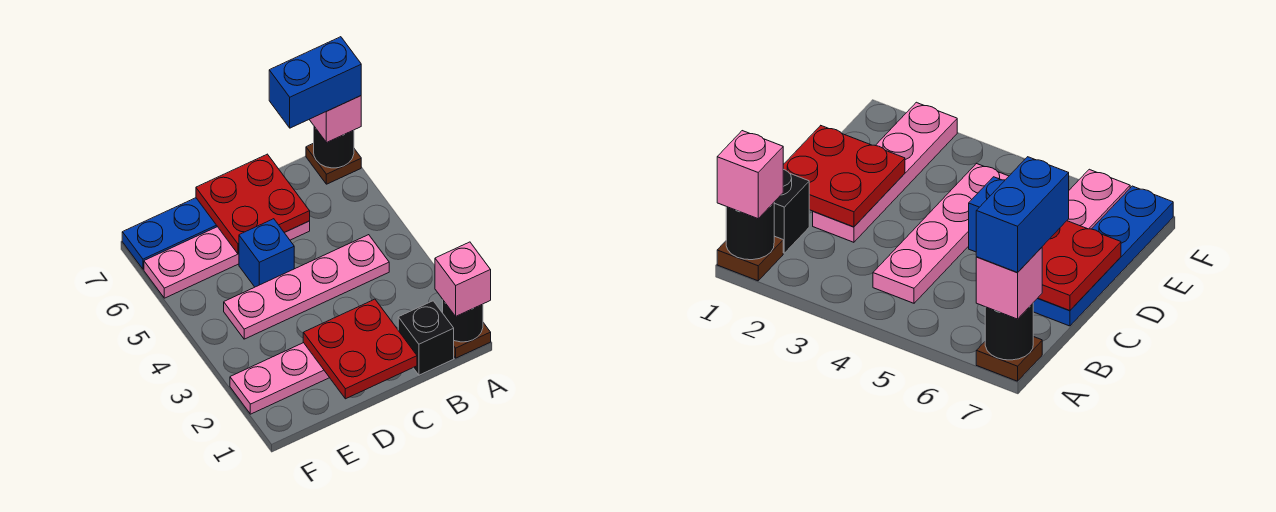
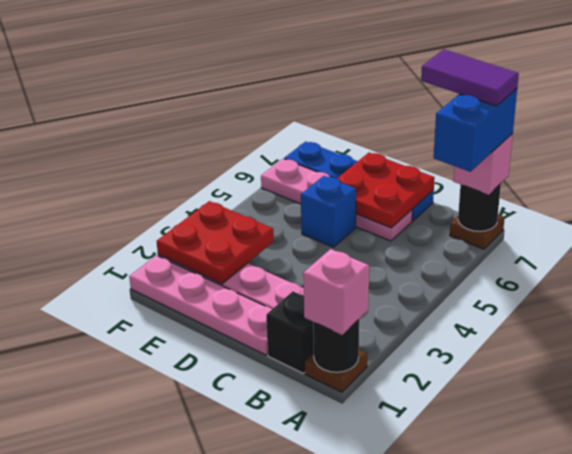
blue 1x2 brick [269,37,361,128] -> blue 1x2 brick turned to [434,89,517,172]
none -> purple 1x2 tile [421,49,519,106]
pink 1x4 plate [224,235,389,339] -> pink 1x4 plate moved to [129,256,272,355]
red 2x2 plate [303,299,417,399] -> red 2x2 plate moved to [157,201,274,284]

